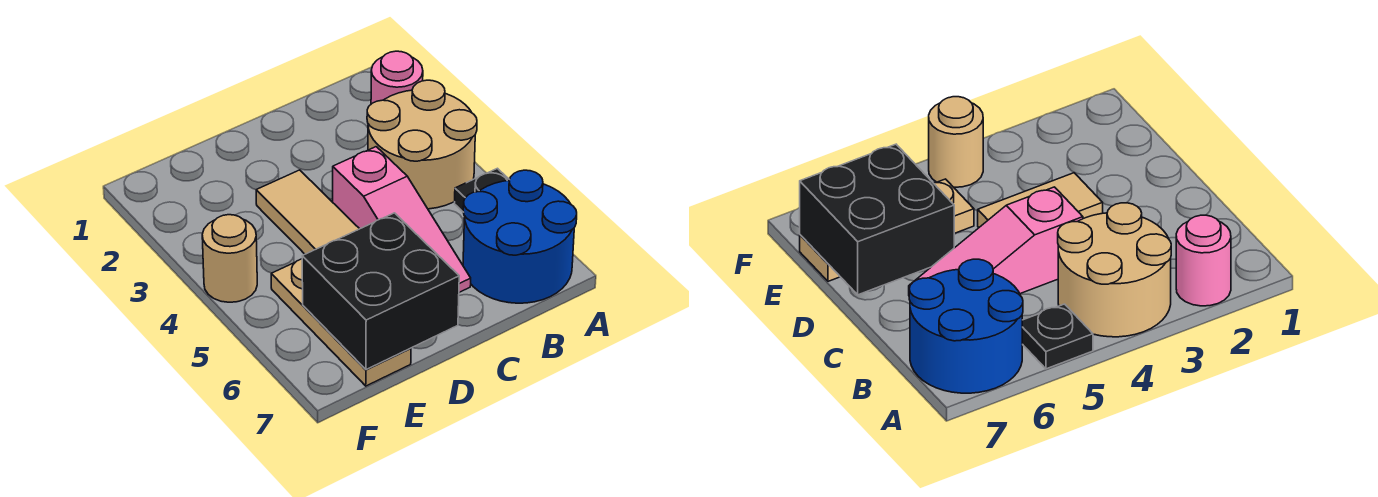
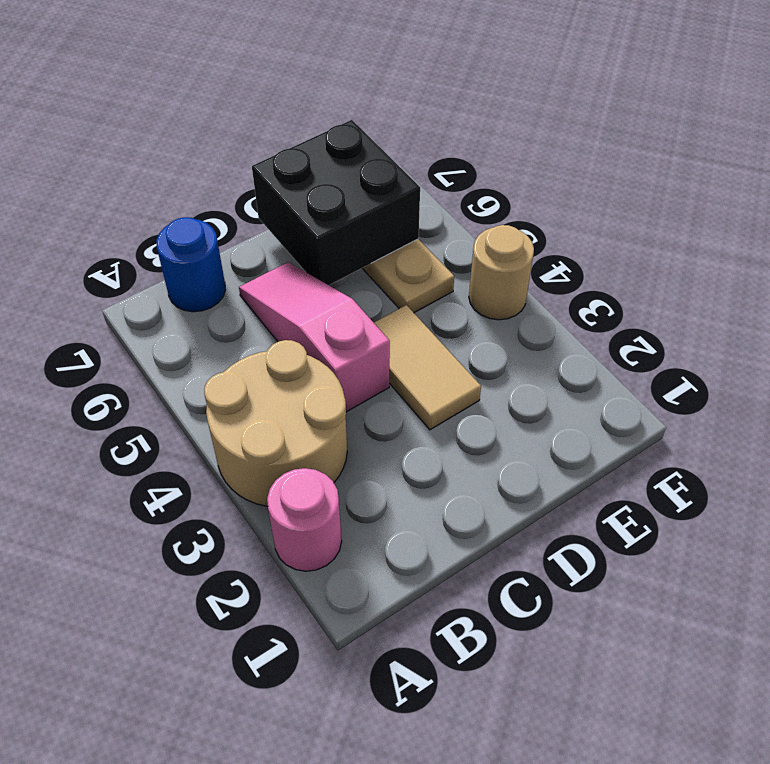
black 1x1 plate [455,168,509,212] -> none
blue 2x2 round brick [463,170,577,303] -> blue 1x1 round brick [156,217,225,312]

